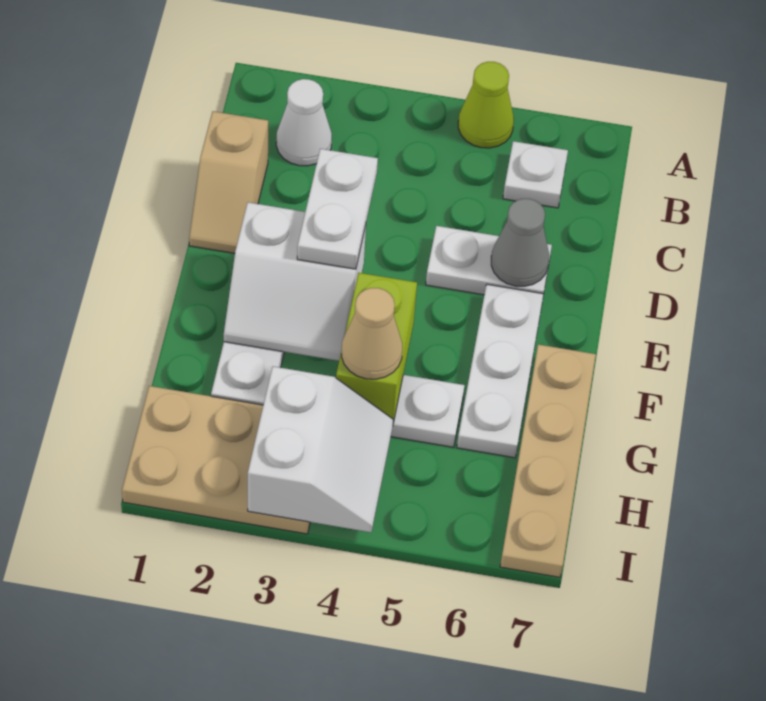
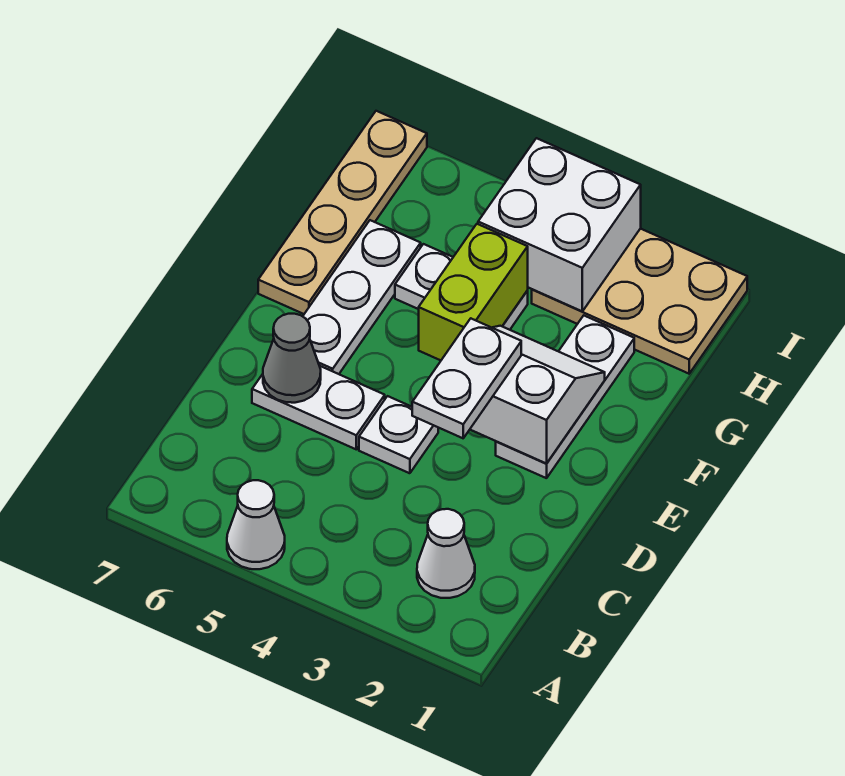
lime 1x1 cone [458,62,514,148] -> white 1x1 cone [227,480,285,569]
white 1x1 plate [503,141,568,208] -> white 1x1 plate moved to [359,396,438,473]
tan 1x2 slope [189,111,268,253] -> none
tan 1x1 cone [342,288,402,379] -> none
white 2x2 slope [248,366,393,532] -> white 2x2 brick [478,138,641,311]

